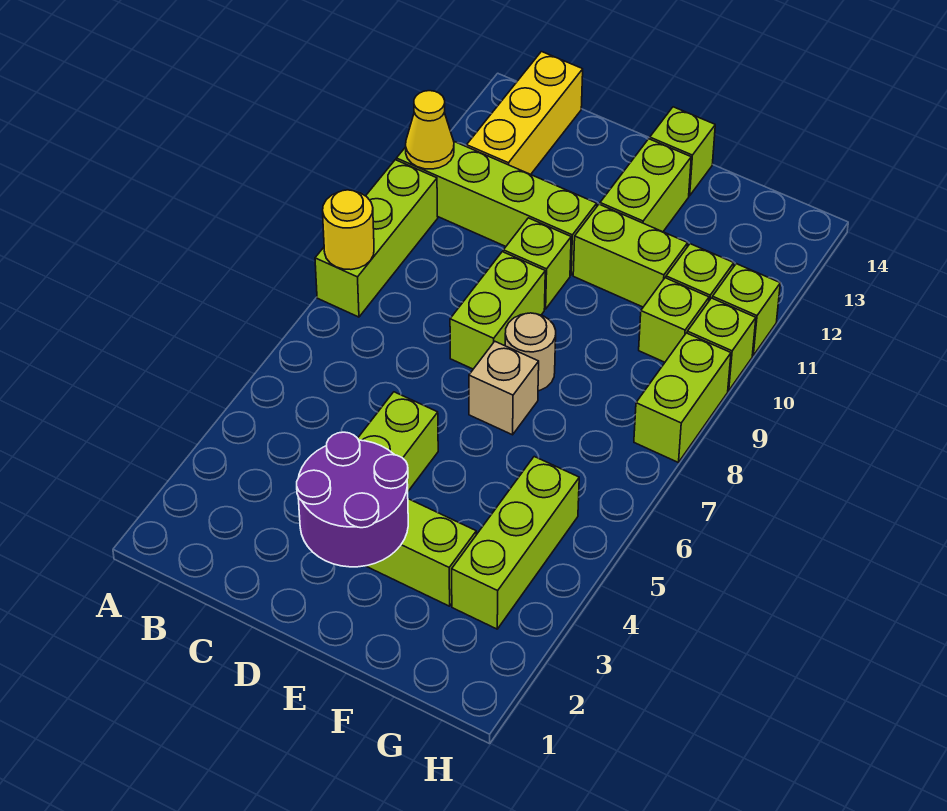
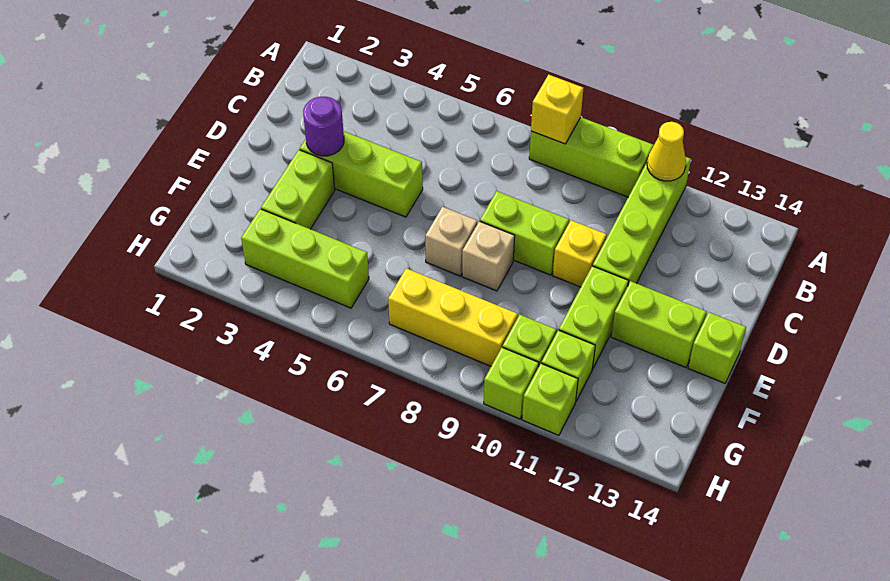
yellow 1x1 round brick [323,190,374,270] -> yellow 1x1 brick [531,75,583,144]
yellow 1x3 brick [467,52,583,174] -> yellow 1x3 brick moved to [388,268,518,366]
purple 2x2 round brick [297,432,408,567] -> purple 1x1 round brick [303,97,344,156]
lime 1x1 brick [503,218,571,309] -> yellow 1x1 brick [553,220,607,287]
tan 1x1 round brick [505,313,556,391] -> tan 1x1 brick [462,221,515,291]
lime 1x2 brick [634,333,731,463] -> none

